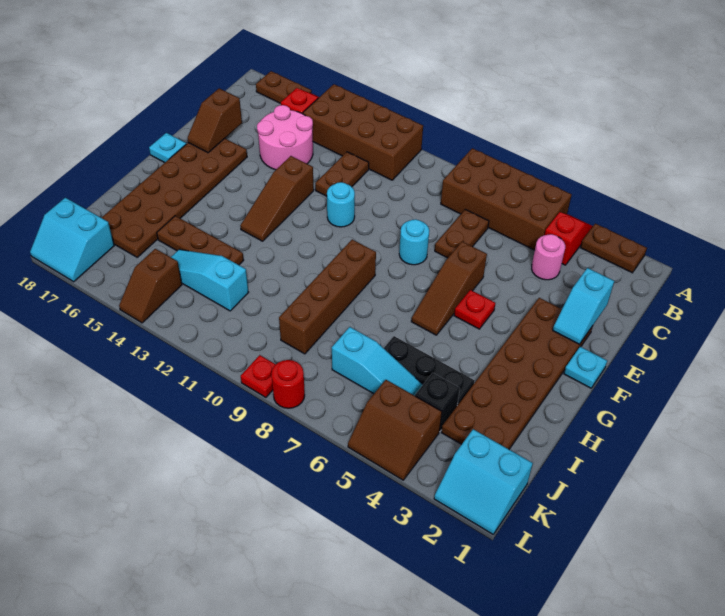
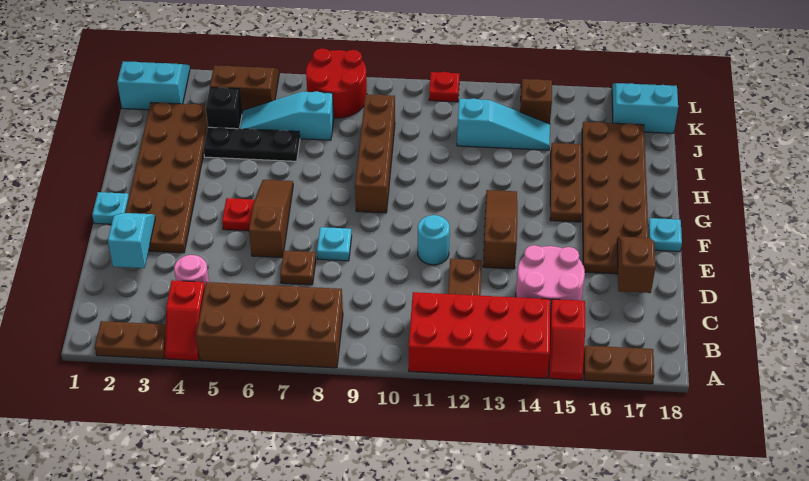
brown 2x4 brick [303,84,423,180] -> red 2x4 brick [409,292,550,379]
brown 1x2 plate [435,209,489,258] -> brown 1x1 plate [280,251,316,285]
cyan 1x1 round brick [399,219,429,265] -> cyan 1x1 plate [317,227,352,261]
brown 1x3 plate [157,216,244,265] -> brown 1x3 plate turned to [550,143,582,222]
red 1x1 round brick [271,360,305,408] -> red 2x2 round brick [306,48,367,118]
red 1x1 plate [241,355,276,397] -> red 1x1 plate moved to [429,72,460,102]

